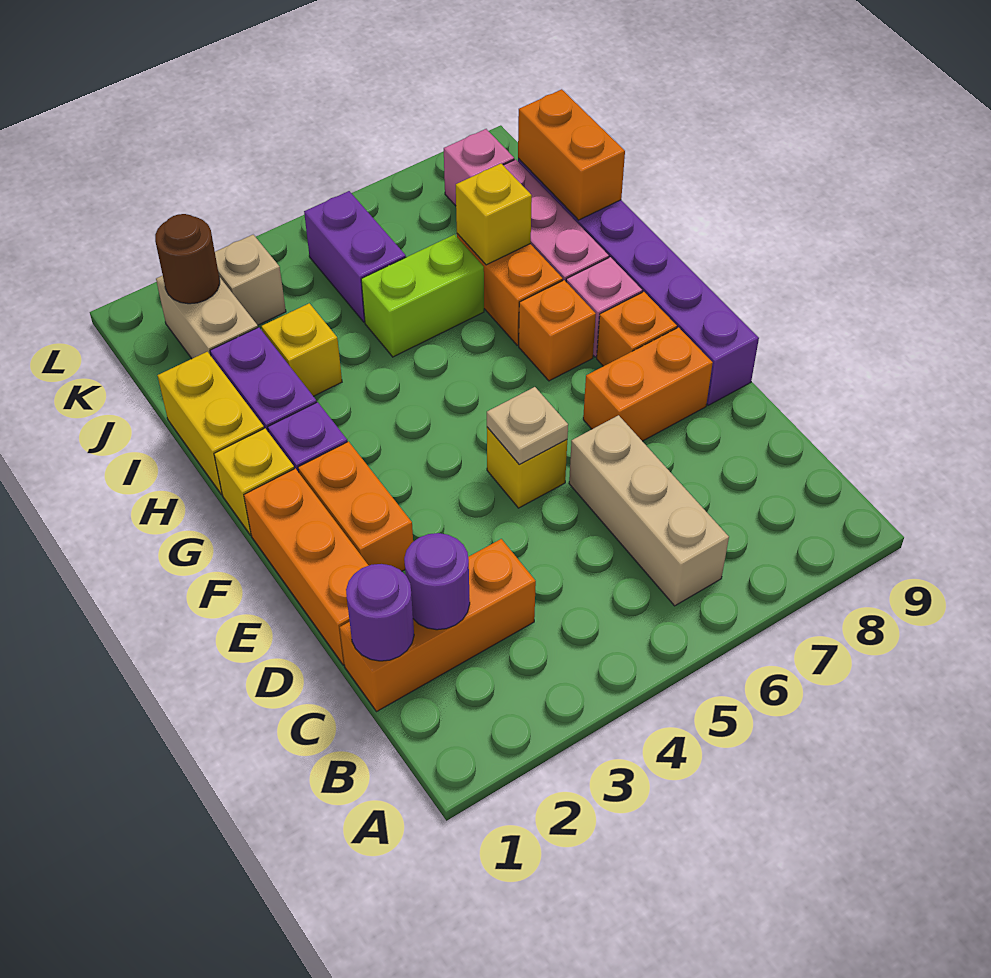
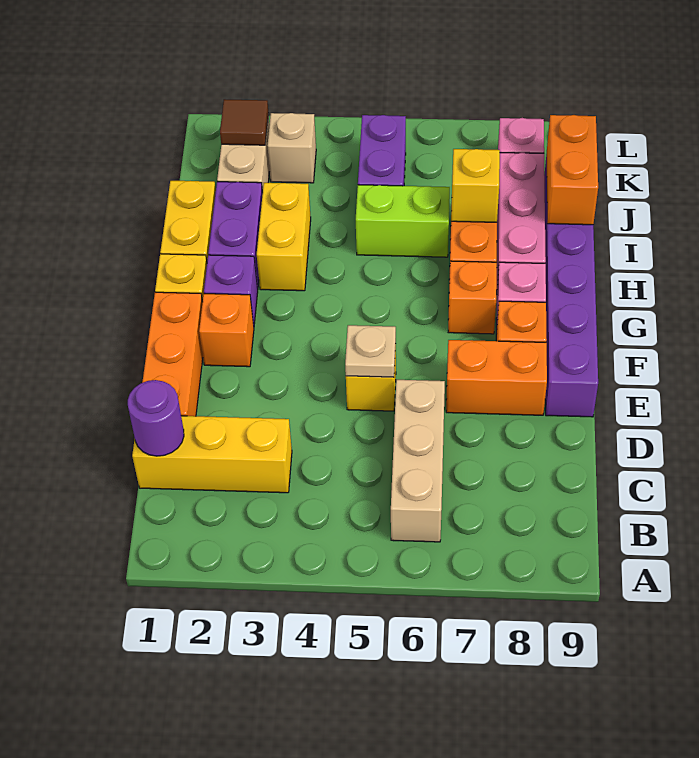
orange 1x3 brick [340,539,536,712] -> yellow 1x3 brick [132,416,292,493]
purple 1x1 round brick [404,533,470,630] -> none
orange 1x2 brick [298,442,413,571] -> orange 1x1 brick [199,294,254,367]
yellow 1x1 brick [262,303,342,396] -> yellow 1x2 brick [257,183,311,291]
brown 1x1 round brick [155,214,220,304] -> brown 1x1 tile [220,99,269,145]

